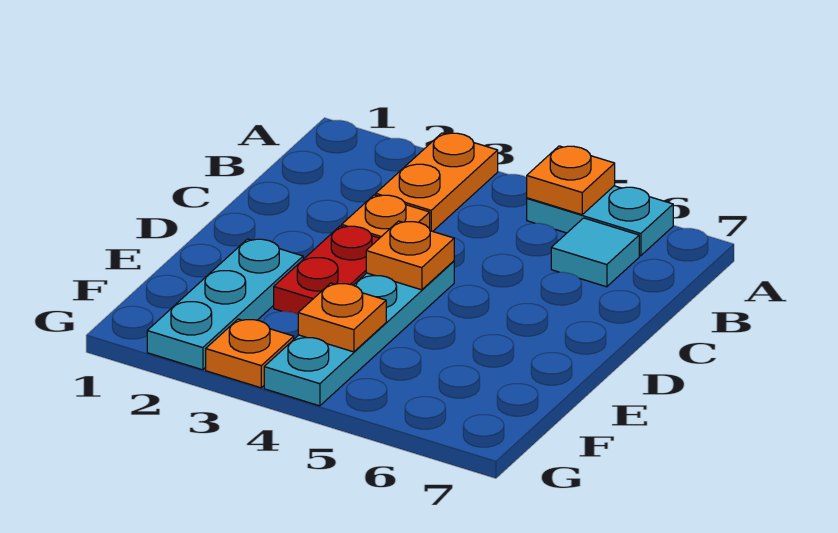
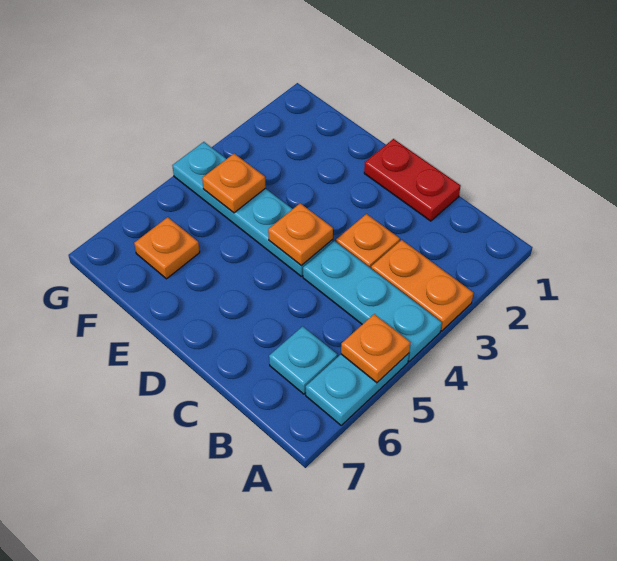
cyan 1x1 tile [551,218,639,287] -> cyan 1x1 plate [269,326,337,394]
red 1x2 plate [274,226,379,314] -> red 1x2 plate moved to [364,139,461,221]
cyan 1x3 plate [147,239,303,370] -> cyan 1x3 plate moved to [303,241,442,361]
orange 1x1 plate [206,319,294,388] -> orange 1x1 plate moved to [134,217,200,279]

